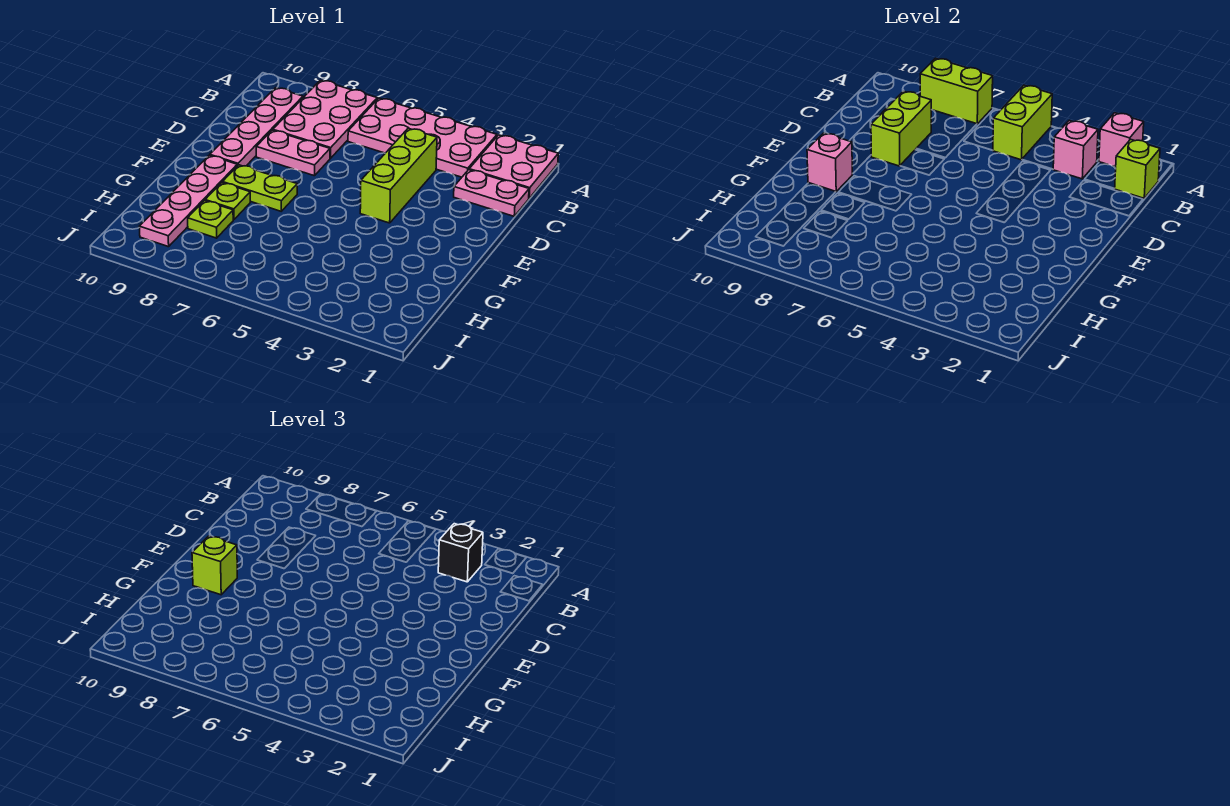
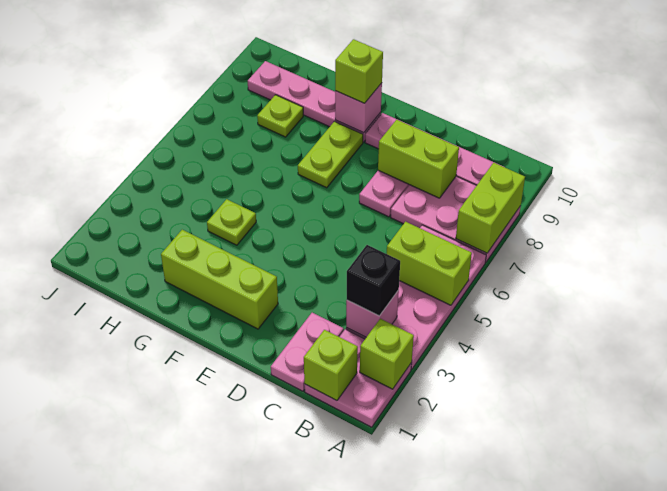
pink 1x1 brick [1099,113,1144,167] -> lime 1x1 brick [360,319,414,389]
lime 1x3 brick [360,128,437,223] -> lime 1x3 brick moved to [161,230,278,329]
lime 1x1 plate [205,183,250,220] -> lime 1x1 plate moved to [207,199,256,245]

